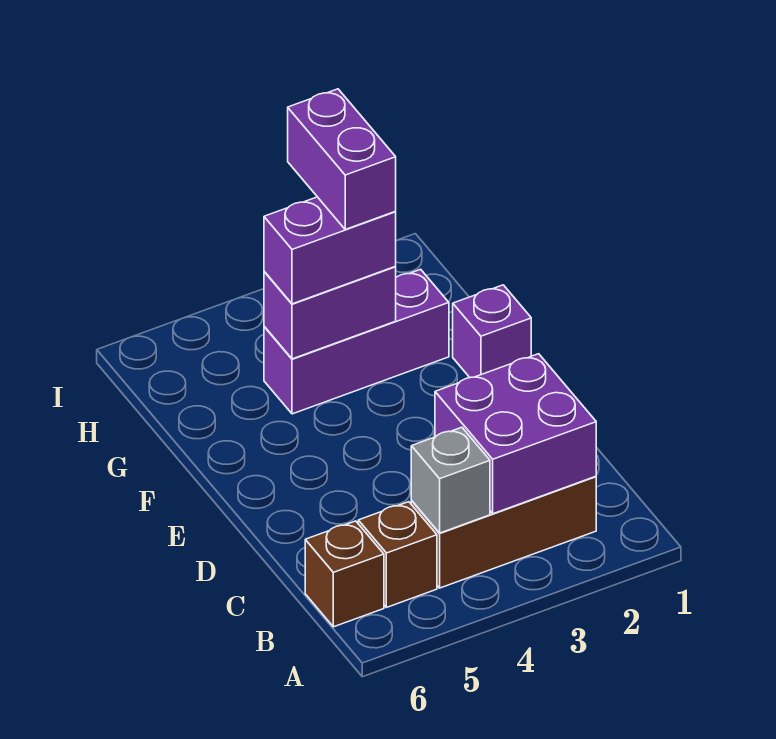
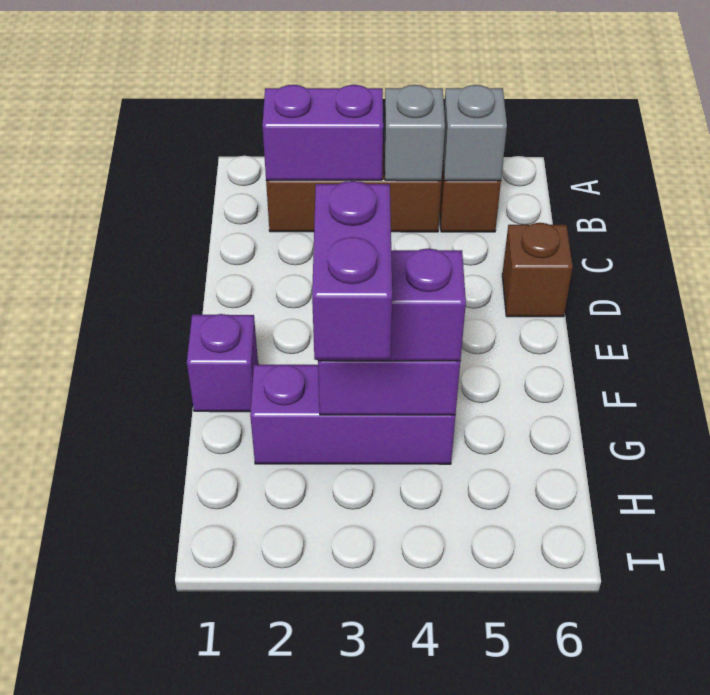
purple 2x2 brick [435,354,596,514] -> purple 1x2 brick [262,85,383,180]
none -> grey 1x1 brick [443,85,507,181]
brown 1x1 brick [305,521,384,627] -> brown 1x1 brick moved to [502,223,573,317]

